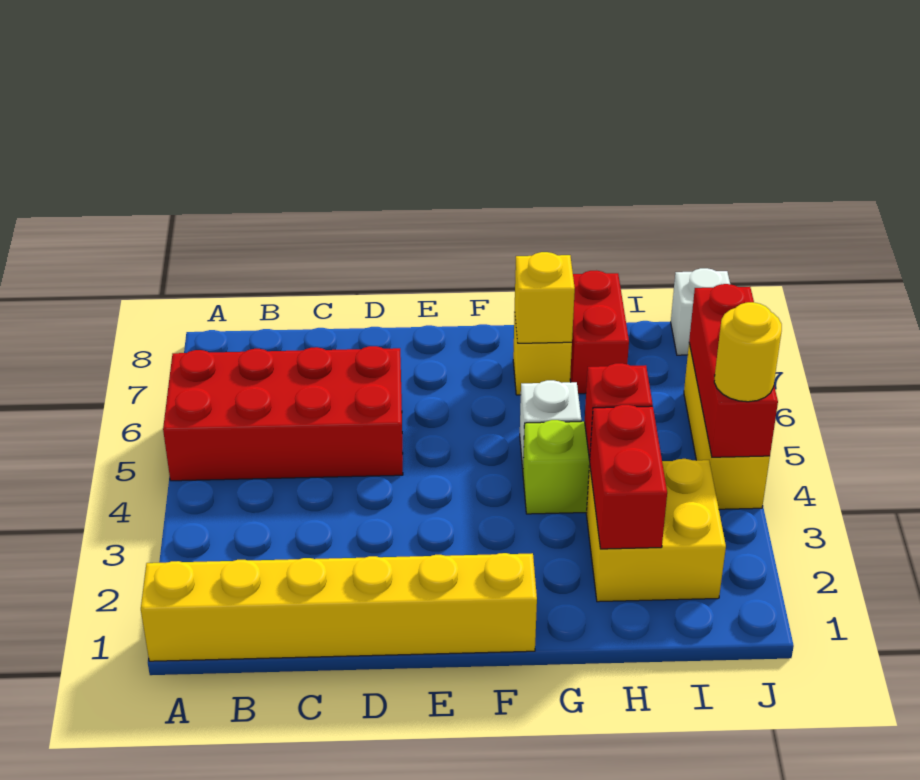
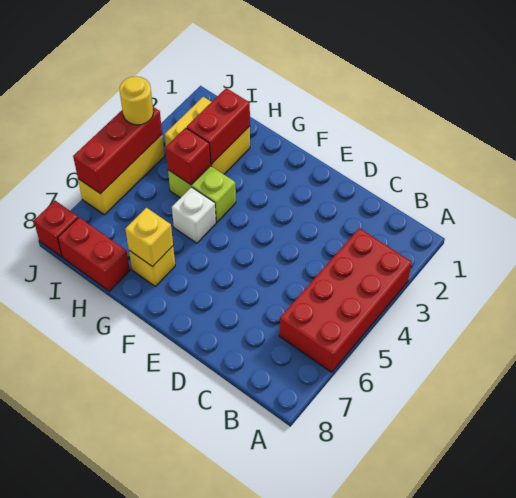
yellow 1x6 brick [141,553,537,661] -> none
red 2x4 brick [163,346,403,481] -> red 2x4 brick turned to [279,228,412,372]
red 1x2 brick [570,271,629,394] -> red 1x2 brick turned to [58,217,130,291]
white 1x1 brick [671,268,730,355] -> red 1x1 brick [34,201,78,257]

